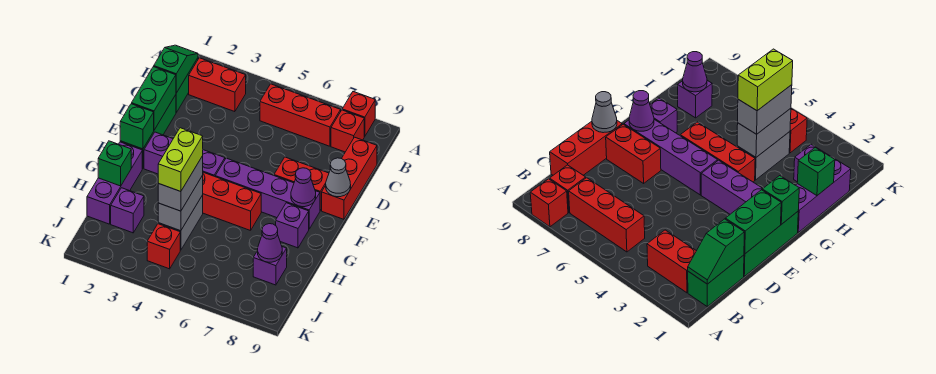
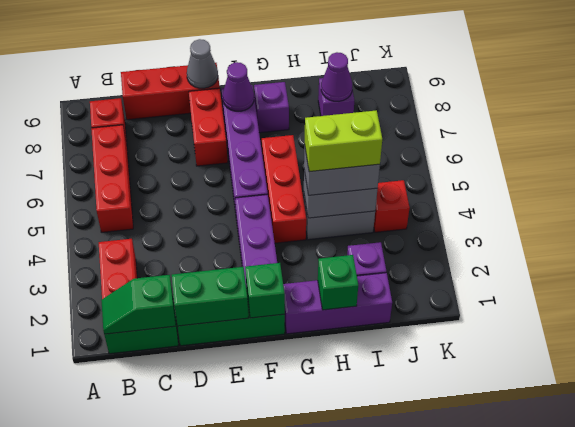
red 1x1 brick [342,92,375,137] -> none

